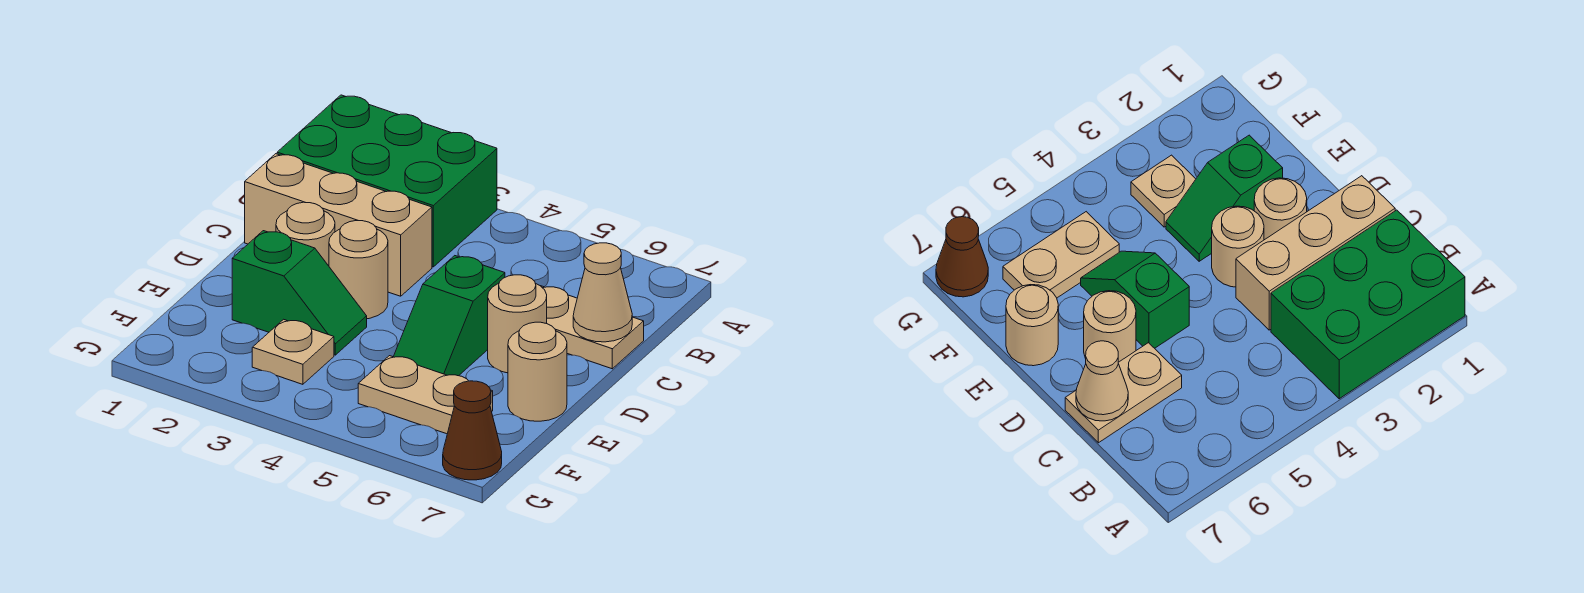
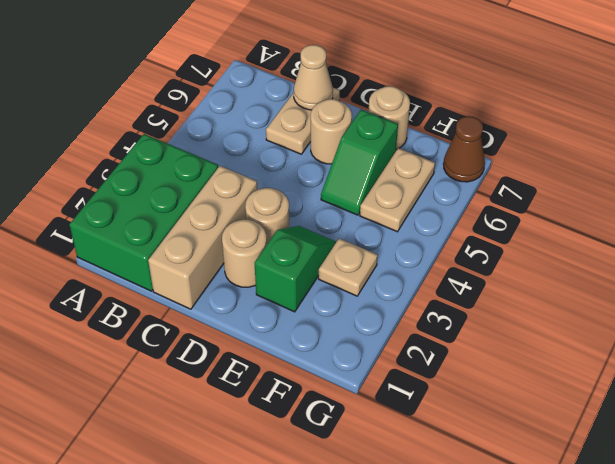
green 1x2 slope [394,256,505,376] -> green 1x2 slope turned to [321,110,398,215]

